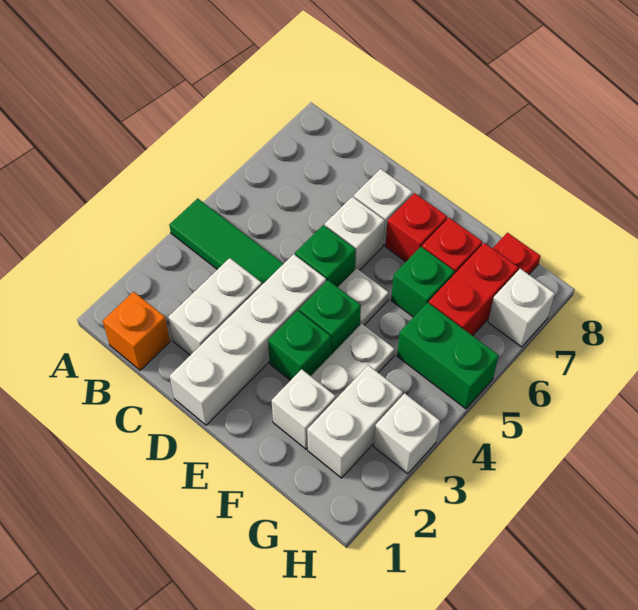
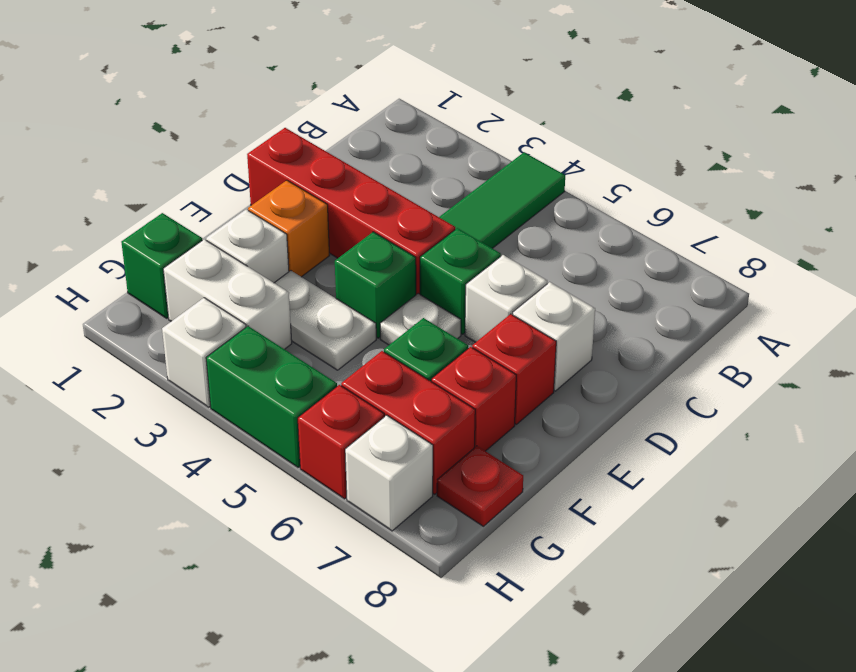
orange 1x1 brick [103,292,170,370] -> orange 1x1 brick moved to [248,180,330,277]
white 1x2 brick [168,258,262,355] -> none
white 1x4 brick [170,254,326,425] -> red 1x4 brick [247,128,455,295]
green 1x1 brick [268,311,331,380] -> green 1x1 brick moved to [121,213,202,318]
green 1x2 brick [397,303,499,409] -> green 1x2 brick turned to [206,326,337,467]
none -> red 1x1 brick [298,385,384,499]

